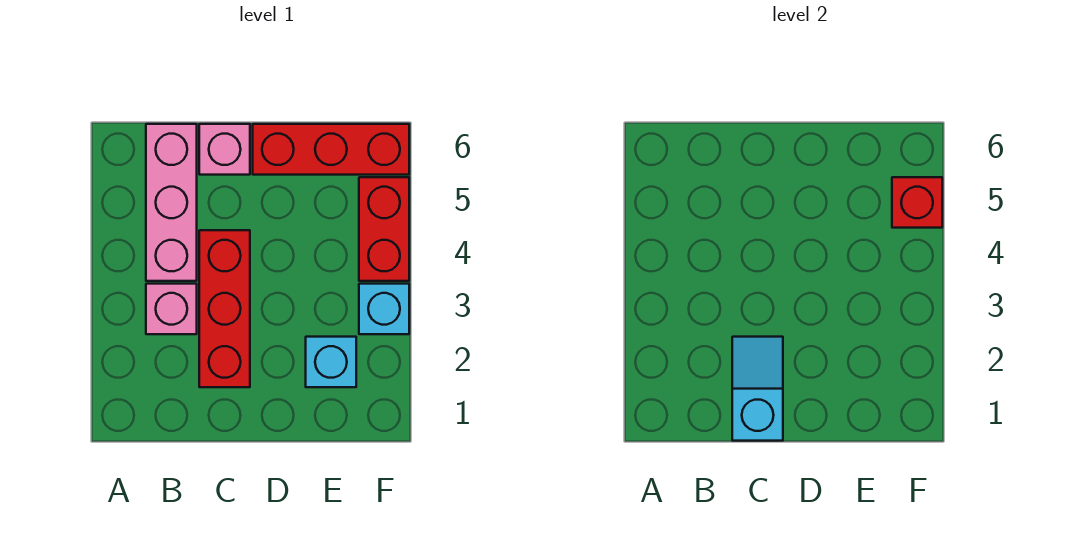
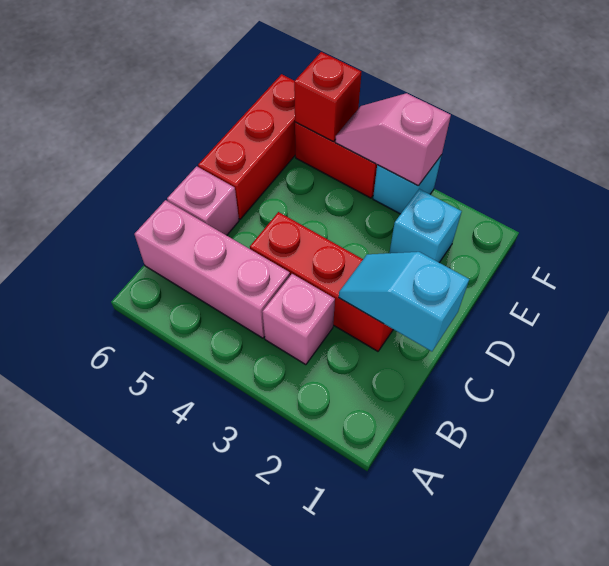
none -> pink 1x2 slope [335,93,451,186]

